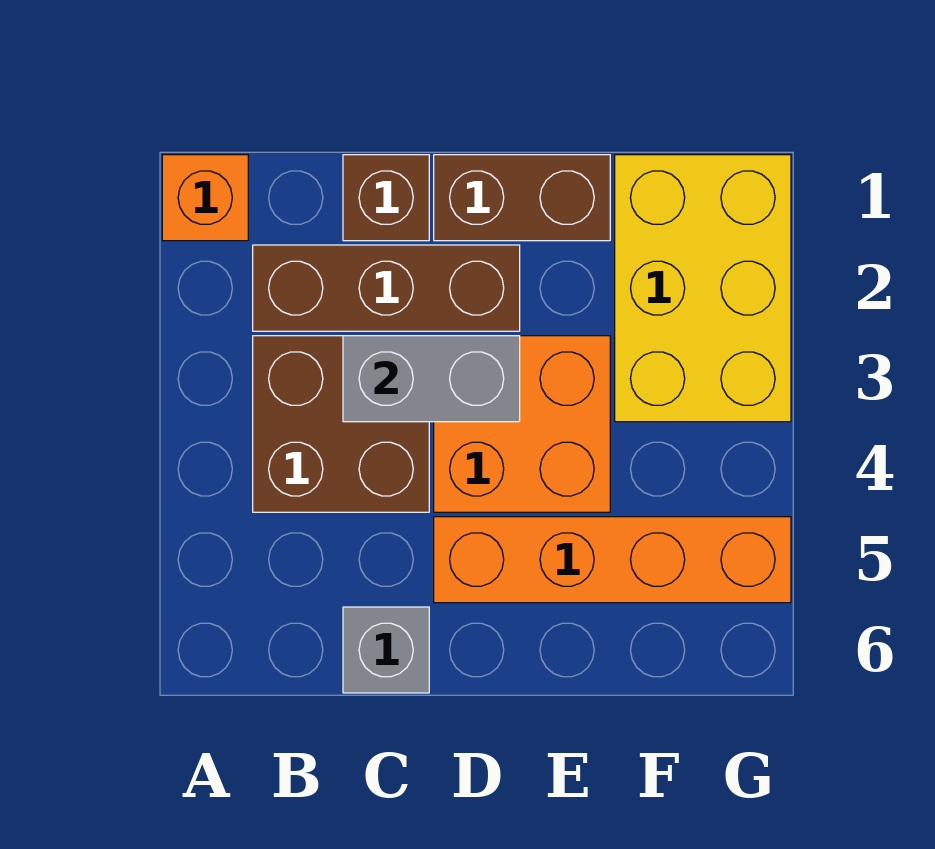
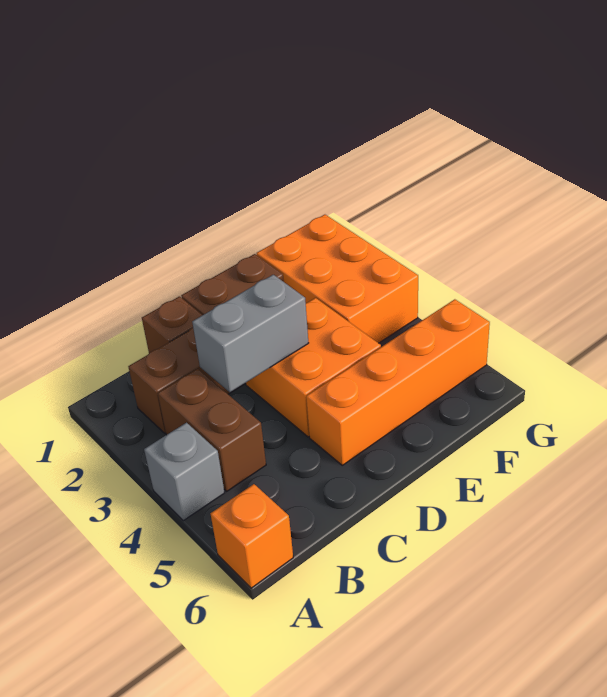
orange 1x1 brick [162,155,248,241] -> orange 1x1 brick moved to [211,484,293,588]
brown 2x2 brick [253,336,429,512] -> brown 1x2 brick [158,369,266,491]
grey 1x1 brick [343,607,429,693] -> grey 1x1 brick moved to [144,423,225,521]
yellow 2x3 brick [615,155,791,422] -> orange 2x3 brick [257,215,418,343]

